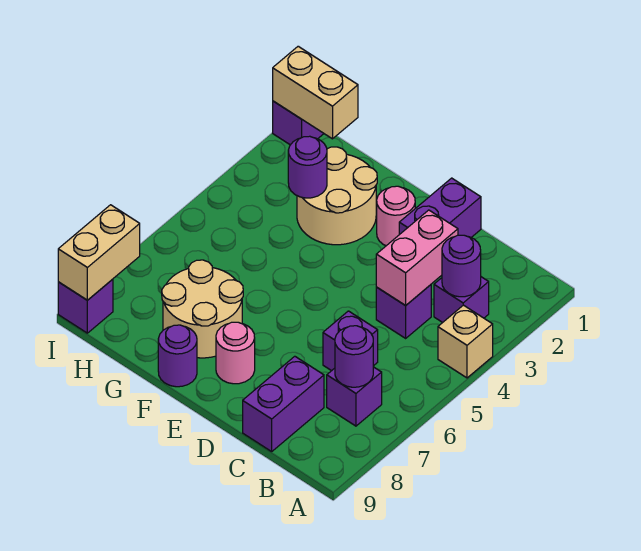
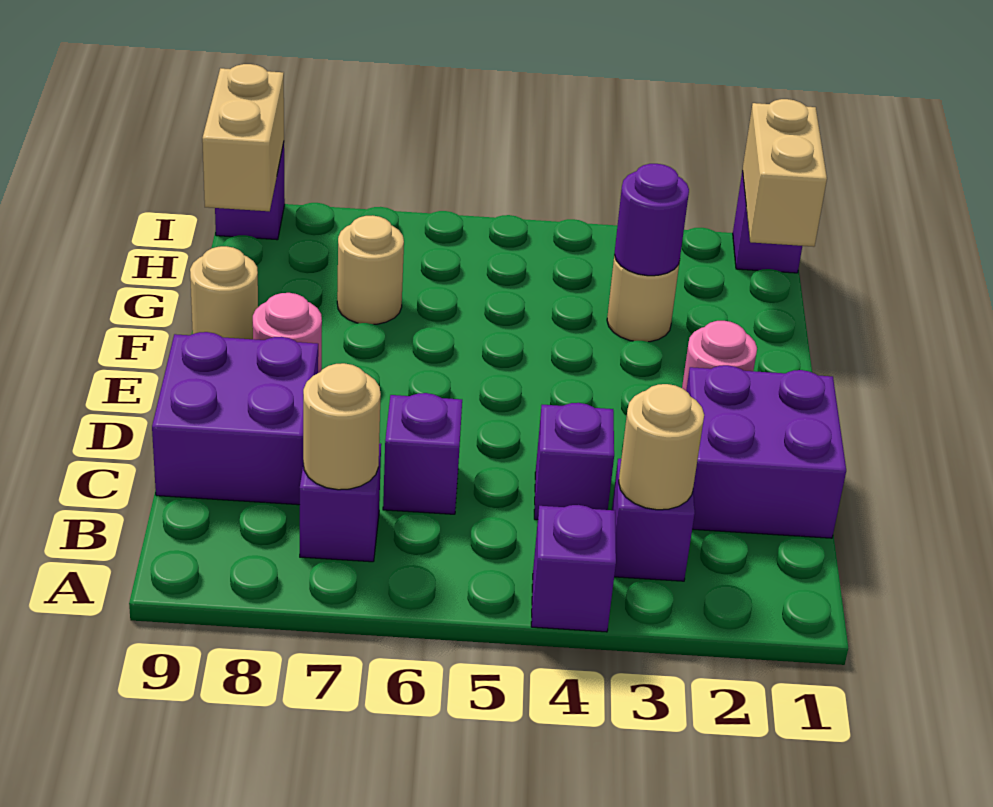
tan 1x1 brick [438,305,493,378] -> purple 1x1 brick [531,505,616,632]
purple 1x1 round brick [442,235,481,297] -> tan 1x1 round brick [619,384,704,510]
purple 1x1 round brick [335,326,373,387] -> tan 1x1 round brick [303,363,381,490]
pink 1x2 brick [376,210,458,306] -> none
purple 1x2 brick [243,356,324,451] -> purple 2x2 brick [152,332,318,505]
purple 1x2 brick [399,178,481,237] -> purple 2x2 brick [686,365,846,538]
tan 2x2 round brick [297,147,377,245] -> tan 1x1 round brick [607,256,680,342]
tan 2x2 round brick [162,260,243,358] -> tan 1x1 round brick [337,215,404,324]
purple 1x1 round brick [158,325,197,387] -> tan 1x1 round brick [190,246,258,339]
tan 1x2 brick [58,205,140,300] -> tan 1x2 brick turned to [202,64,284,211]

